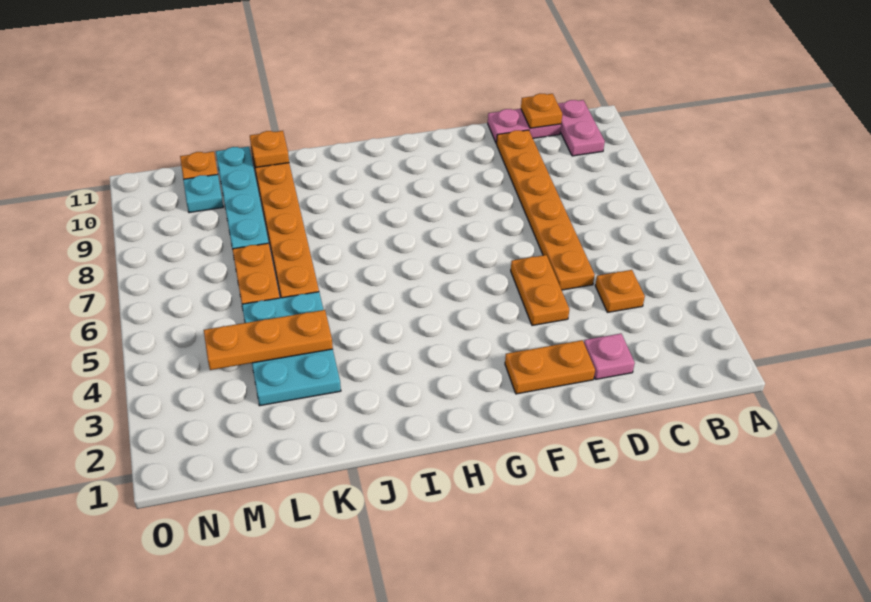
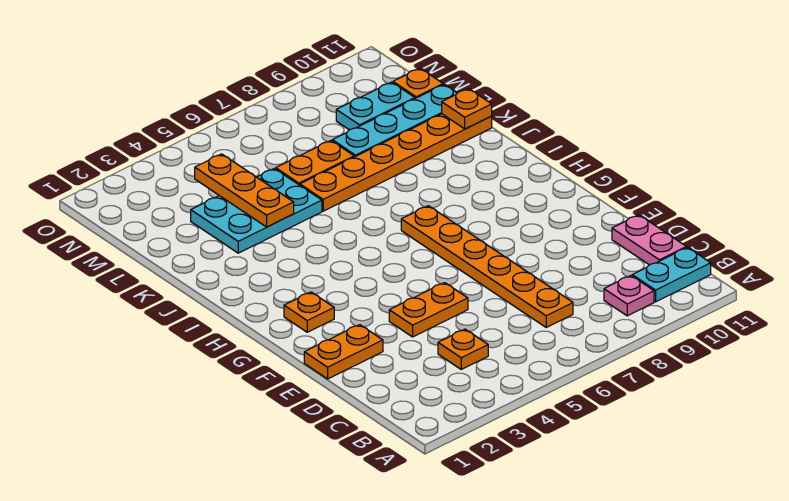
pink 1x2 plate [558,100,605,156] -> cyan 1x2 plate [632,247,711,302]
orange 1x1 plate [521,93,562,128] -> orange 1x1 plate moved to [284,292,334,332]
pink 1x1 plate [584,334,635,379] -> pink 1x1 plate moved to [604,276,654,316]
orange 1x6 plate [497,130,595,290] -> orange 1x6 plate turned to [401,206,573,327]
orange 1x2 plate [505,340,595,394] -> orange 1x2 plate turned to [304,325,383,379]
cyan 1x1 plate [183,174,223,213] -> cyan 1x2 plate [336,82,415,130]

